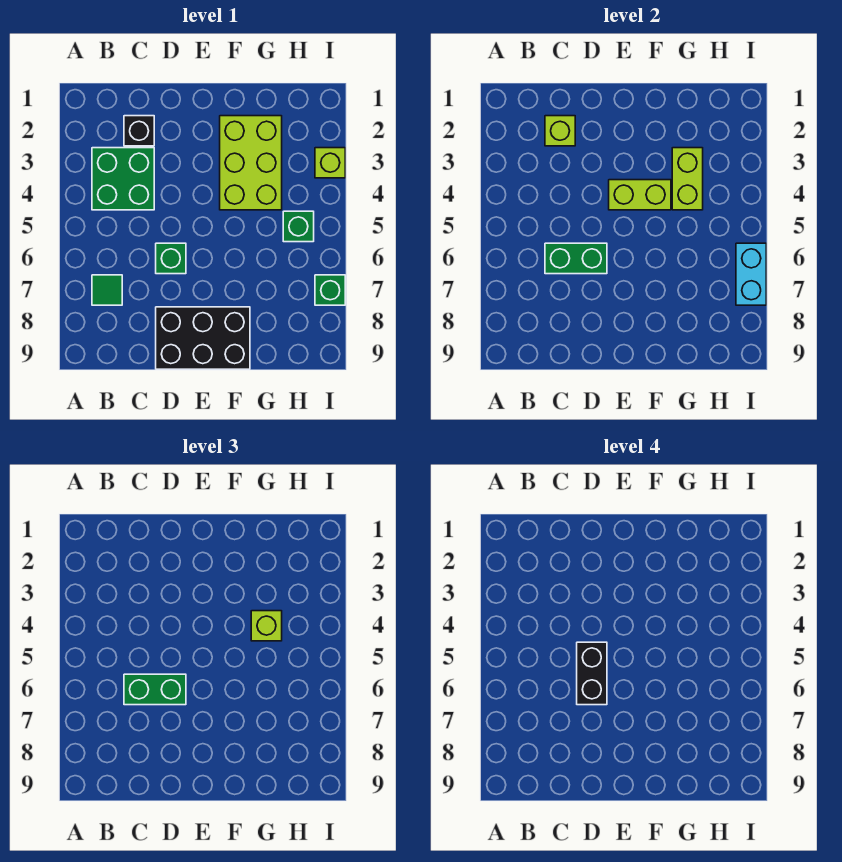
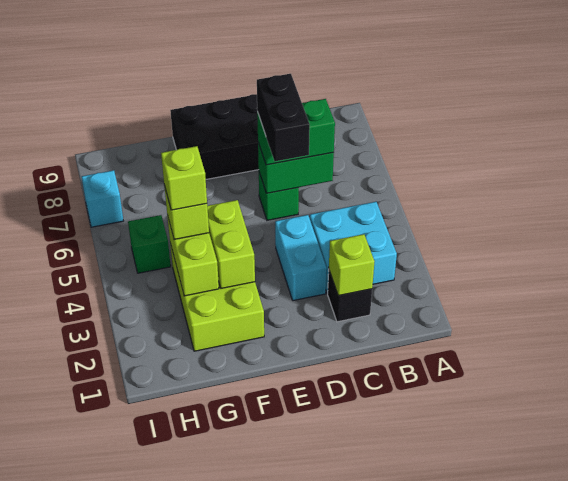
green 2x2 brick [92,148,154,210] -> cyan 2x2 brick [310,202,397,293]
green 1x1 tile [92,275,122,305] -> none
lime 1x2 brick [609,180,671,210] -> lime 1x2 brick turned to [207,200,255,288]
lime 1x1 brick [315,148,345,178] -> lime 1x1 brick moved to [161,146,207,210]
cyan 1x2 brick [736,243,766,305] -> cyan 1x2 brick moved to [275,215,327,301]
green 1x1 brick [315,275,345,305] -> cyan 1x1 brick [82,170,123,227]

